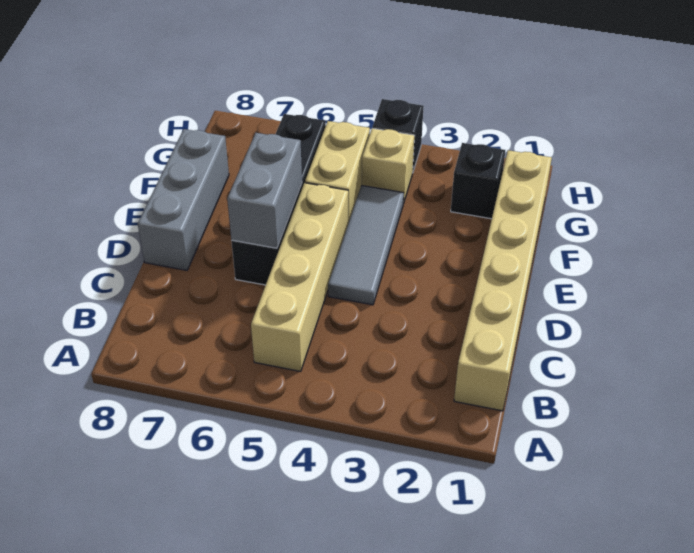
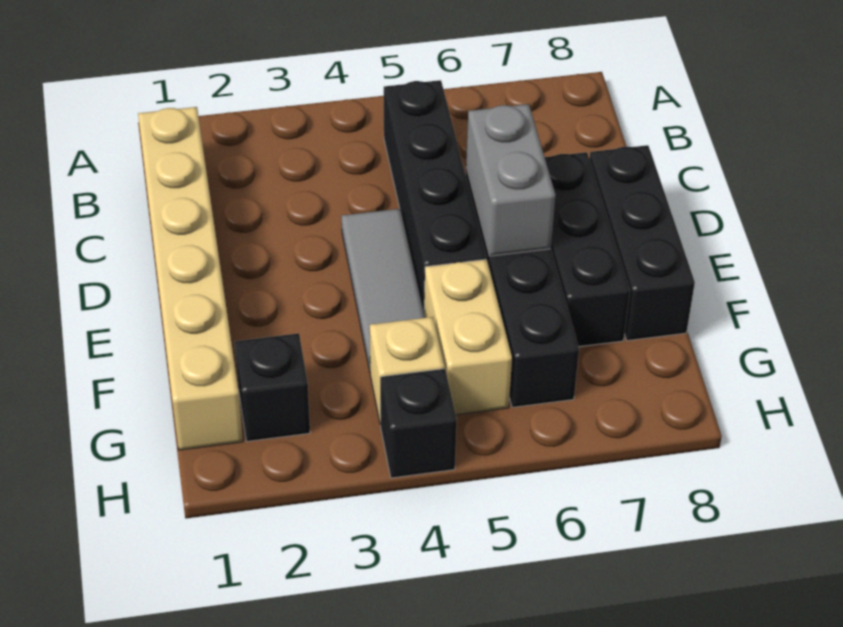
tan 1x4 brick [251,183,348,371] -> black 1x4 brick [384,80,486,311]
none -> black 1x3 brick [545,152,630,347]
grey 1x3 brick [138,129,229,270] -> black 1x3 brick [589,145,695,341]

